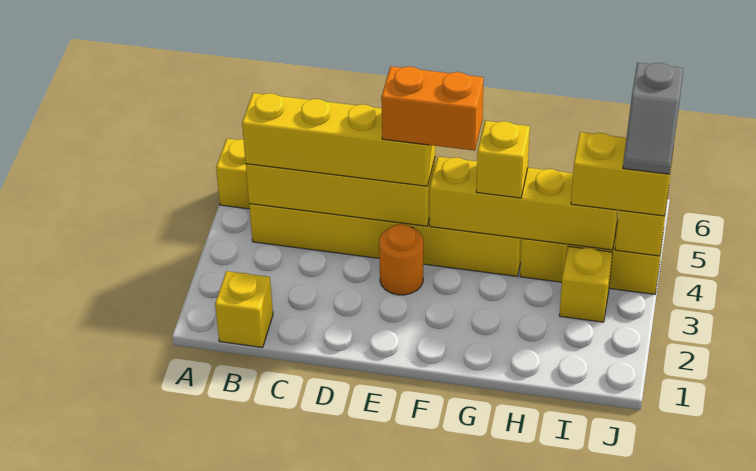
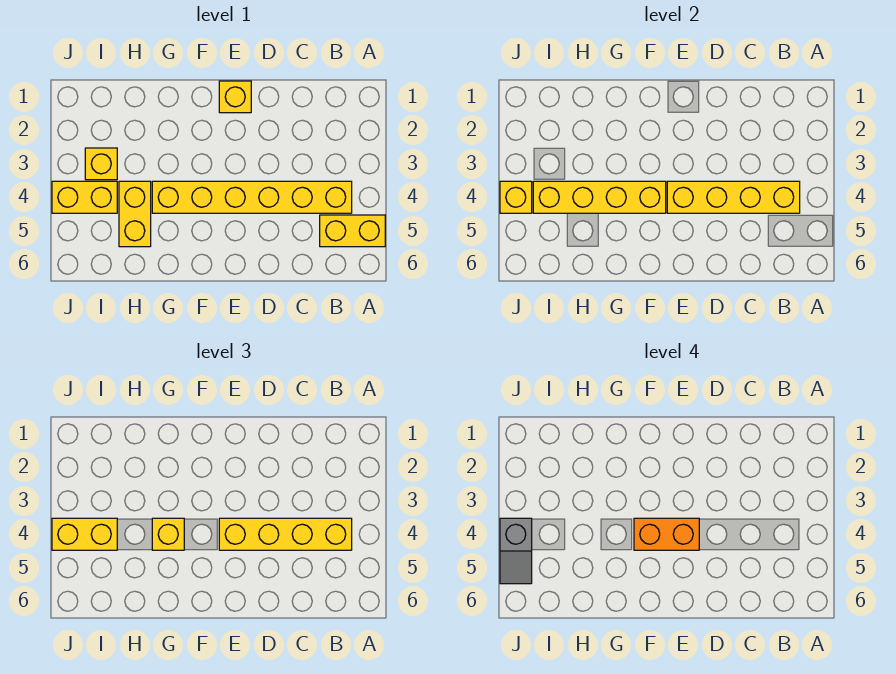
yellow 1x1 brick [215,271,273,347] -> yellow 1x1 brick moved to [219,81,251,113]
orange 1x1 round brick [379,224,423,295] -> none
grey 1x2 slope [623,63,683,174] -> grey 1x2 slope turned to [500,518,532,584]

